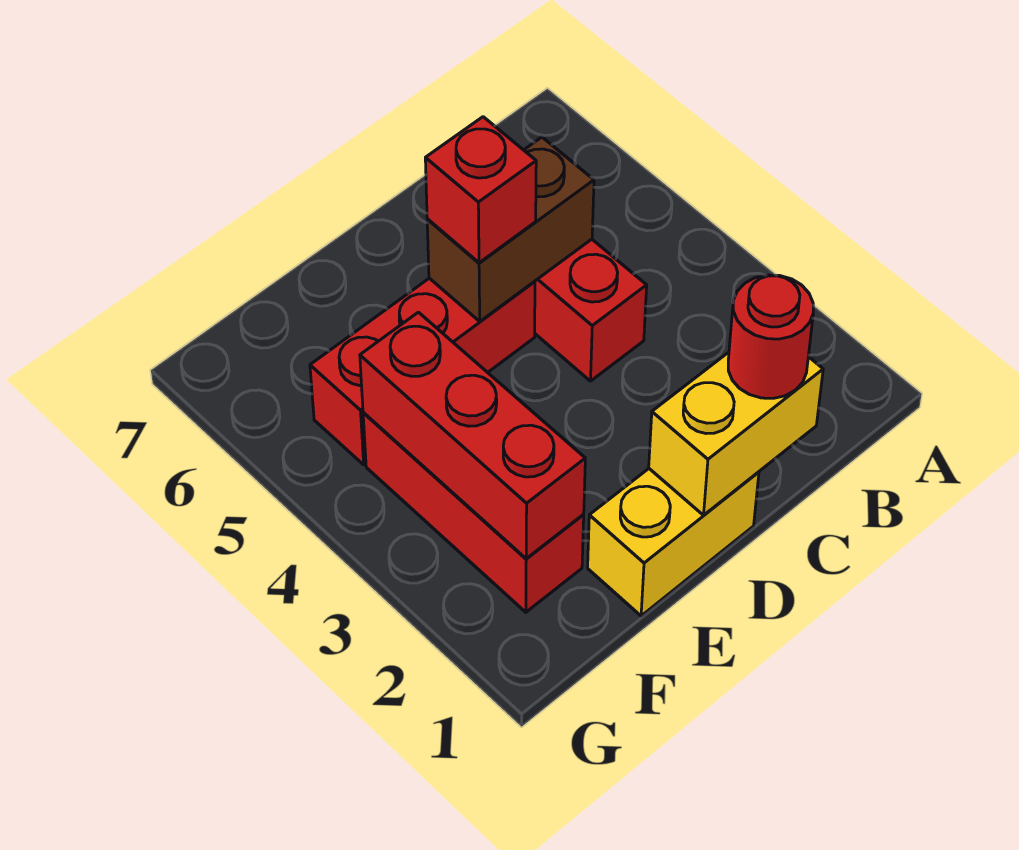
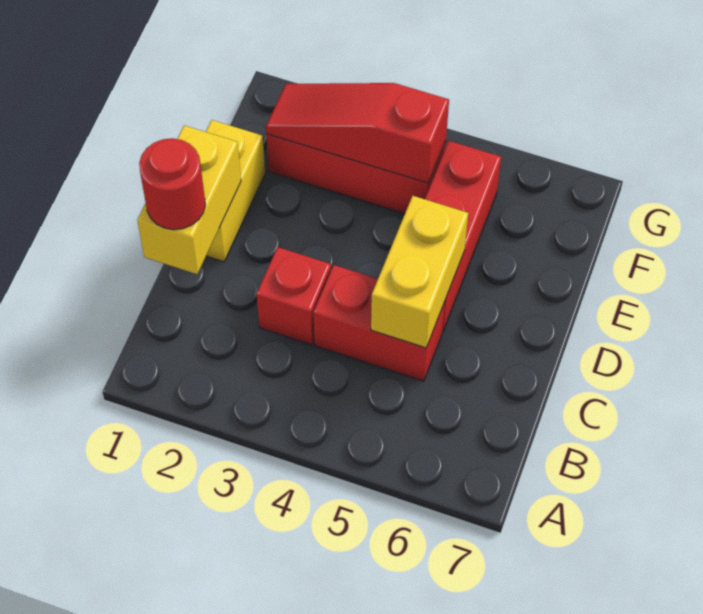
brown 1x2 brick [427,137,594,321] -> yellow 1x2 brick [371,196,468,348]
red 1x1 brick [425,117,536,263] -> red 1x1 brick moved to [257,247,331,345]
red 1x3 brick [360,312,585,559] -> red 1x3 slope [266,83,449,183]

